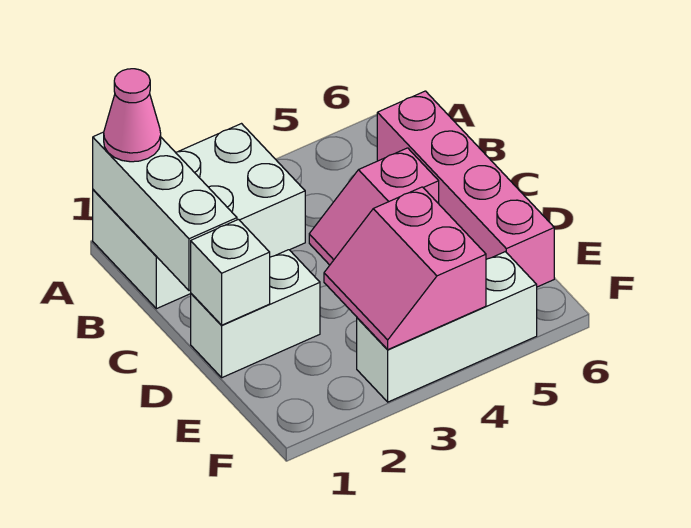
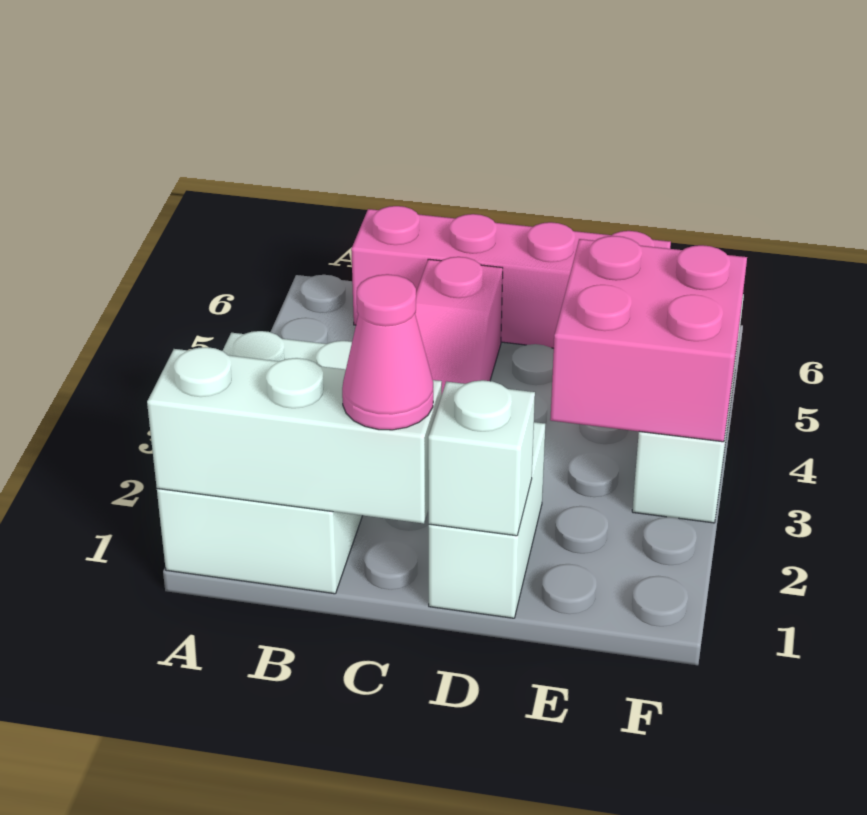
pink 1x1 cone [104,69,161,162] -> pink 1x1 cone moved to [342,274,433,430]
pink 2x2 slope [324,187,486,350] -> pink 2x2 brick [550,236,747,442]

